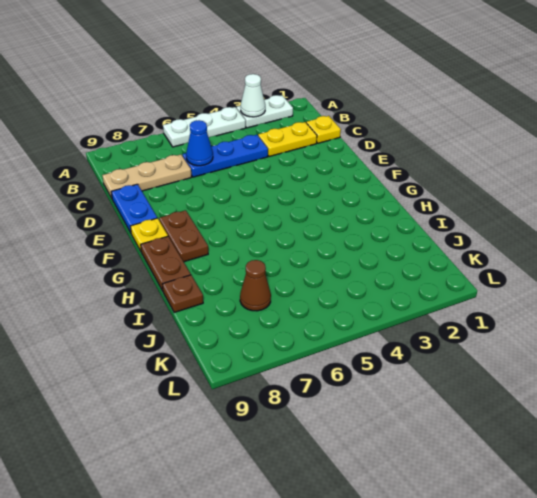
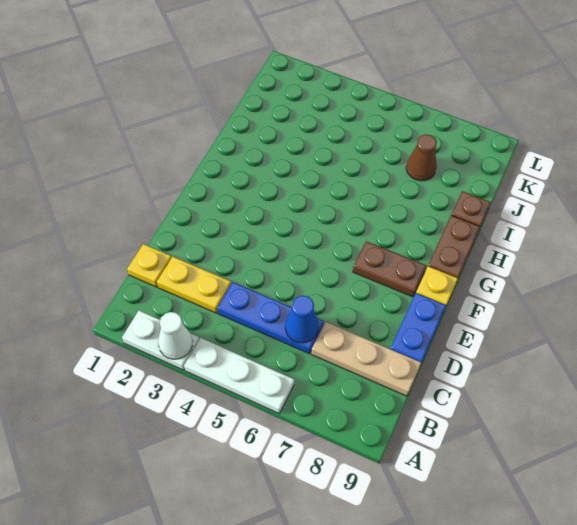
brown 1x2 plate [159,210,208,262] -> brown 1x2 plate turned to [353,241,426,297]

